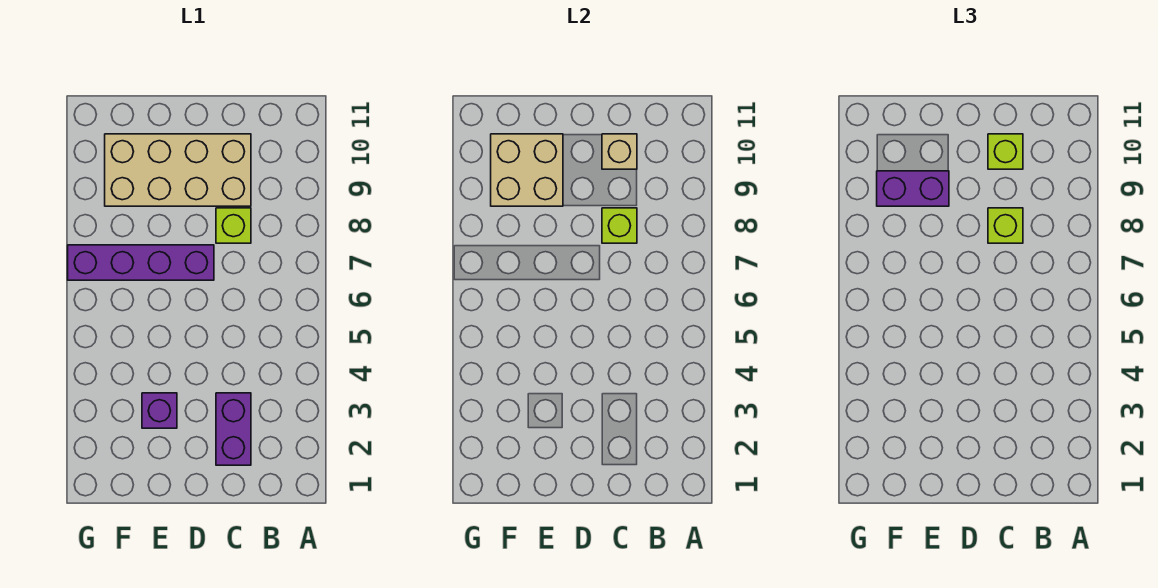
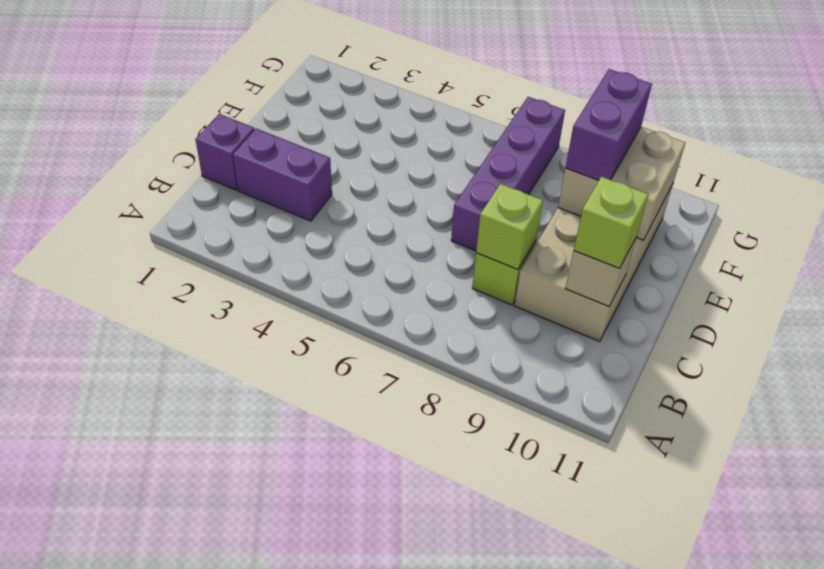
lime 1x1 brick [988,208,1023,243] -> none
purple 1x1 brick [142,393,177,428] -> purple 1x1 brick moved to [195,114,254,190]

